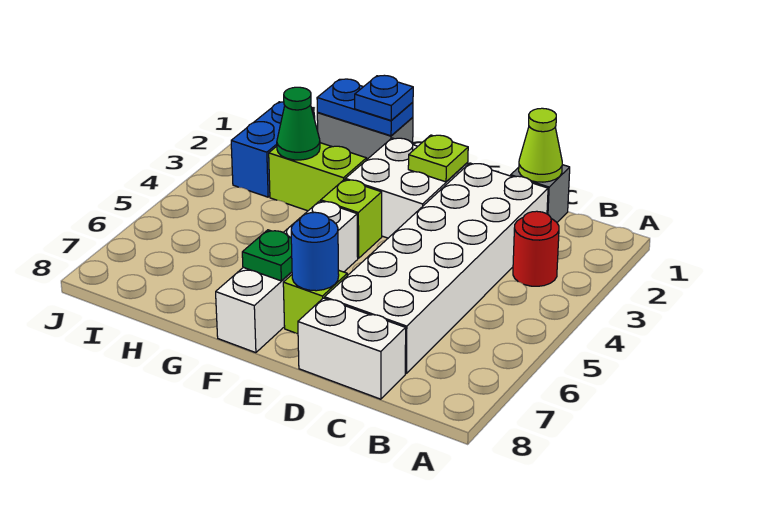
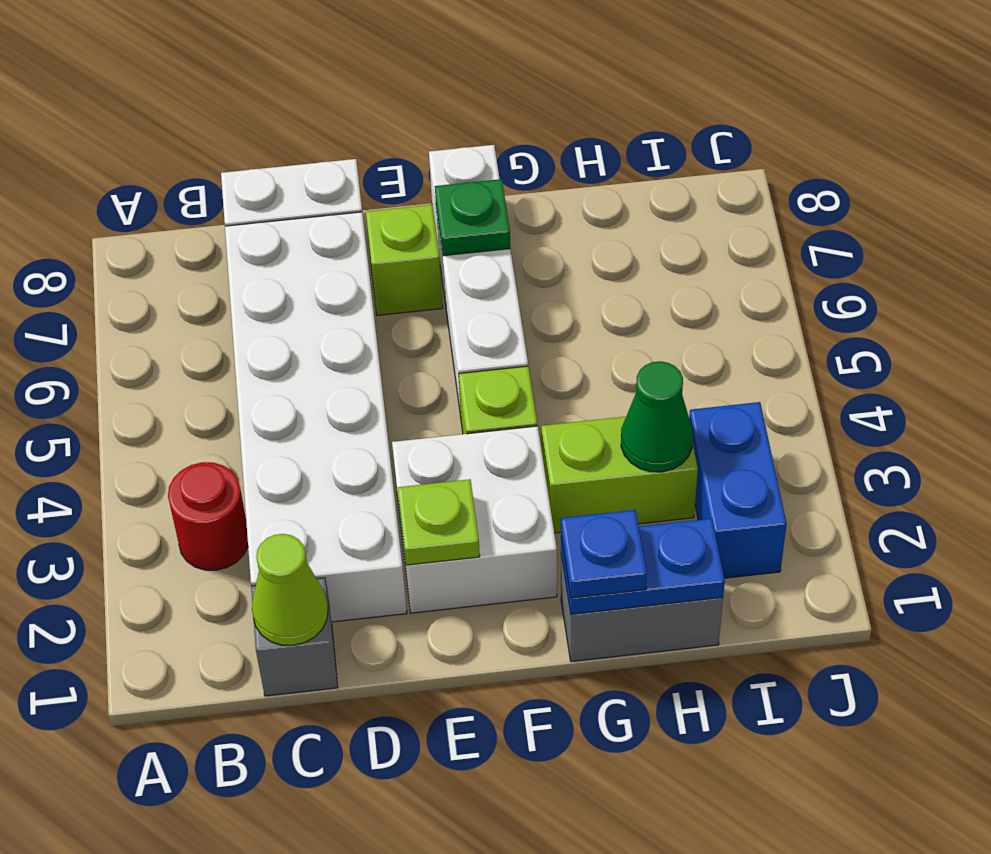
blue 1x1 round brick [291,212,339,291] -> none

